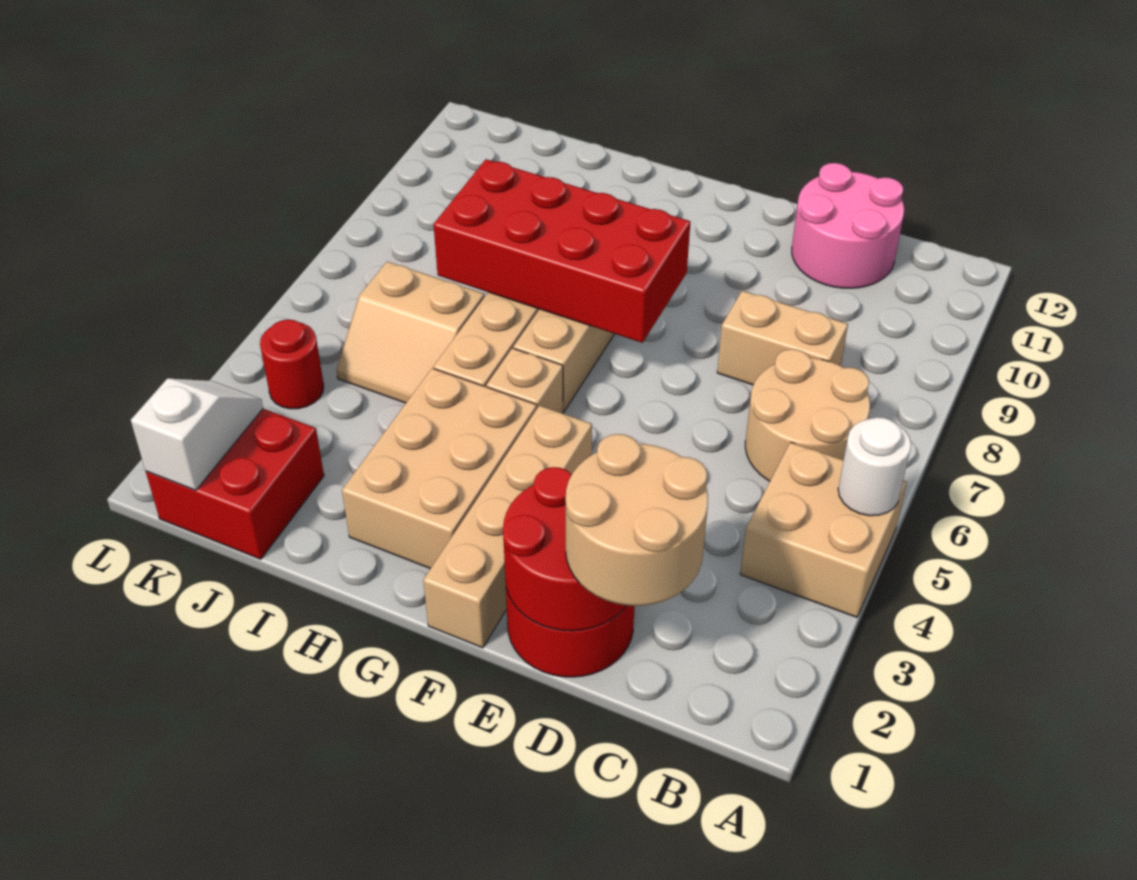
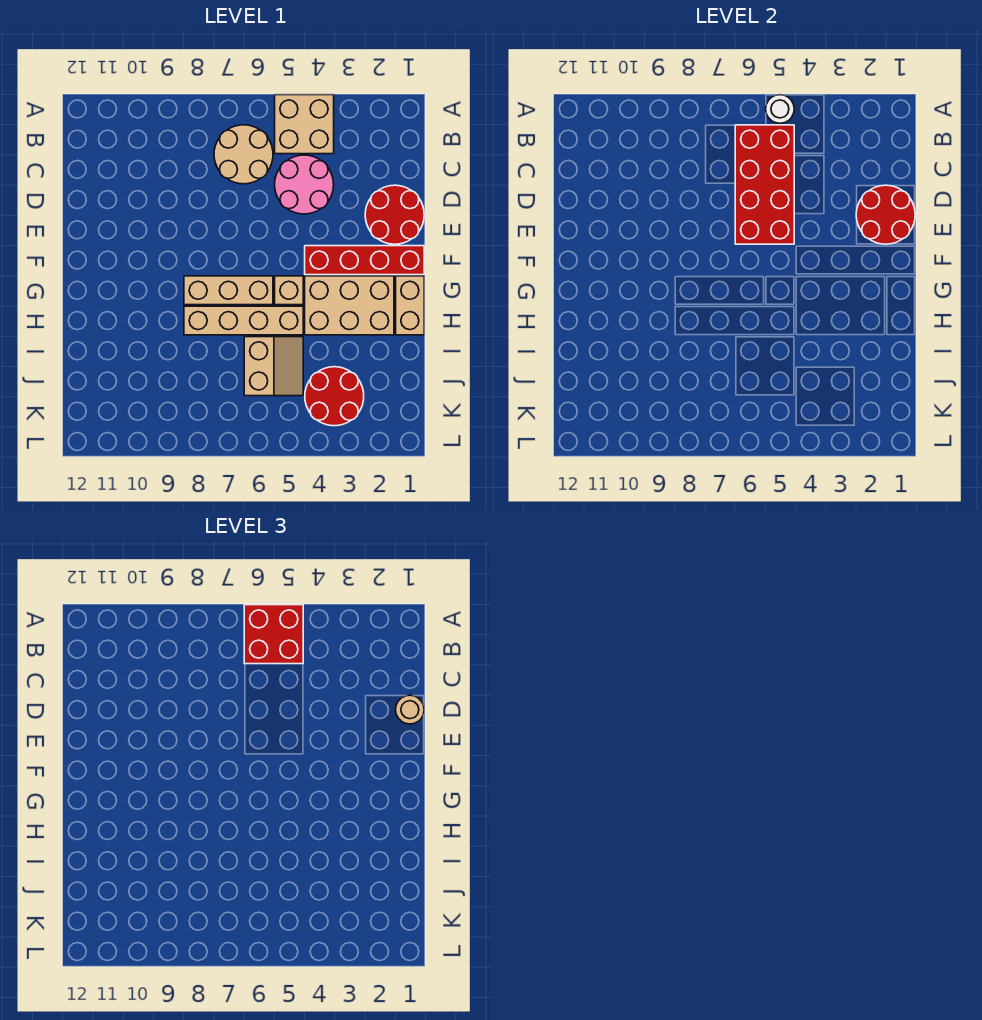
tan 2x2 round brick [566,434,708,606] -> tan 1x1 round brick [396,695,424,724]
tan 1x2 brick [717,291,848,385] -> tan 1x2 brick moved to [396,276,424,335]
pink 2x2 round brick [792,163,904,288] -> pink 2x2 round brick moved to [275,155,334,214]
tan 1x4 brick [423,406,592,648] -> red 1x4 brick [305,246,424,275]
red 2x4 brick [434,159,690,343] -> red 2x4 brick moved to [735,125,794,244]
red 2x2 brick [146,409,324,559] -> red 2x2 brick moved to [244,605,303,664]
white 1x2 slope [131,379,263,490] -> none
red 1x1 round brick [260,320,324,409] -> red 2x2 round brick [305,367,364,426]

